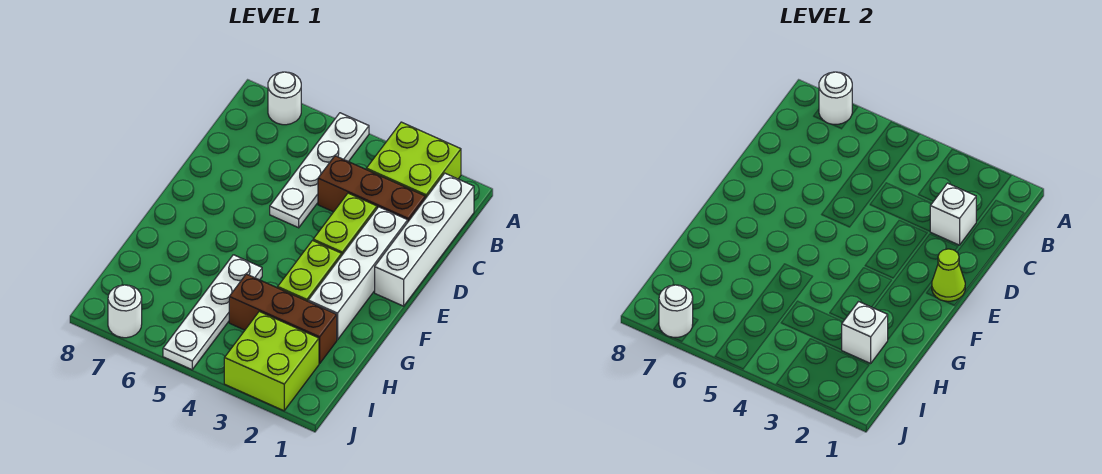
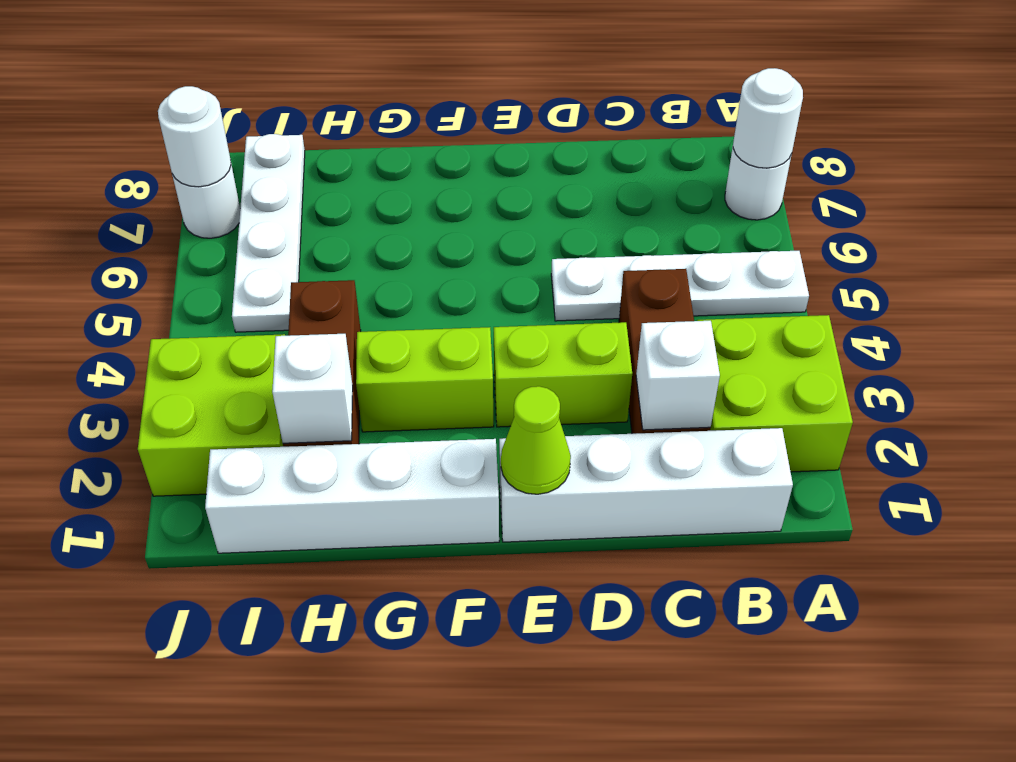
white 1x4 brick [308,207,408,340] -> white 1x4 brick moved to [205,439,499,553]
white 1x4 plate [163,255,262,370] -> white 1x4 plate turned to [232,134,305,332]

